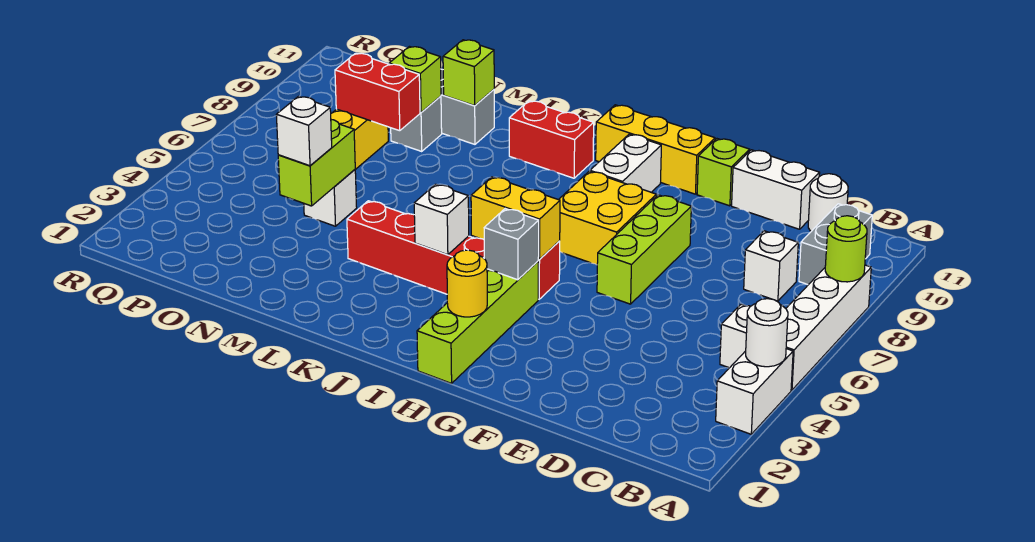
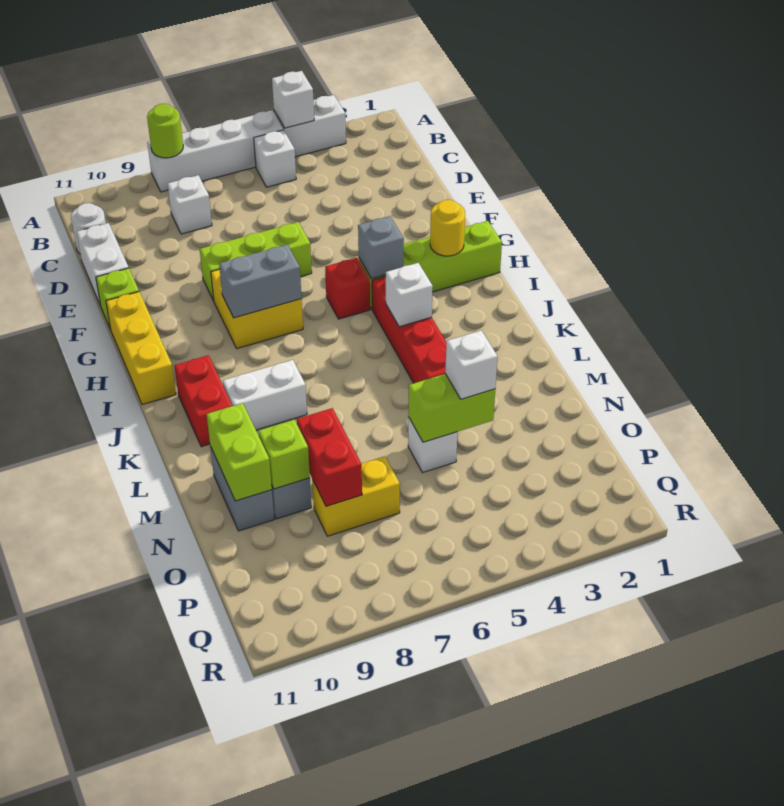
white 1x1 round brick [746,299,788,367] -> white 1x1 brick [272,71,314,128]
grey 1x2 brick [799,204,872,285] -> grey 1x2 brick moved to [219,245,302,318]
yellow 1x2 brick [471,177,560,260] -> none
white 1x2 brick [590,134,661,192] -> white 1x2 brick moved to [223,360,307,430]
lime 1x1 brick [443,40,494,106] -> lime 1x2 brick [207,403,272,501]

